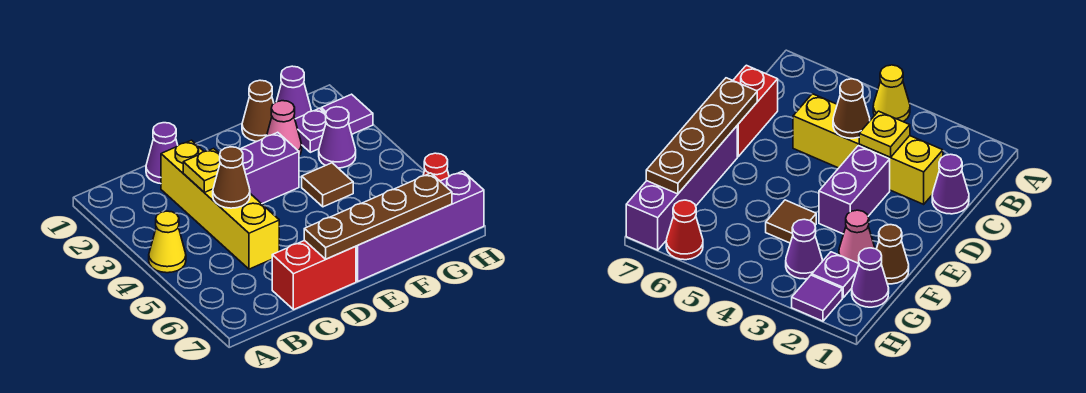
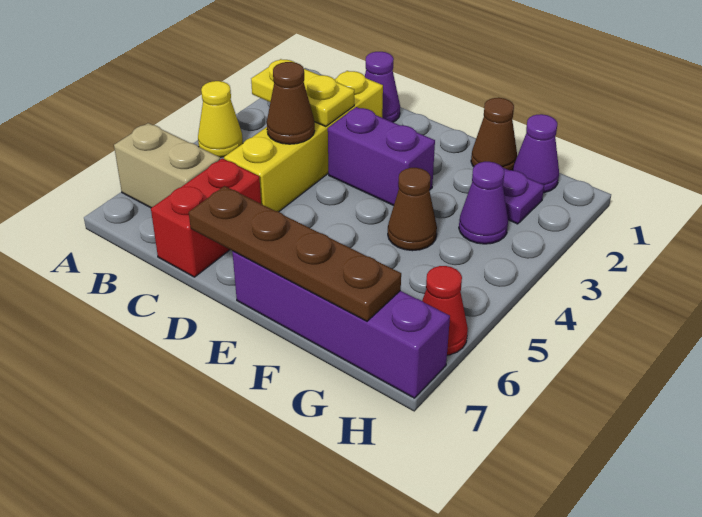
none -> tan 1x2 brick [114,123,220,208]
yellow 1x1 plate [183,148,220,192] -> yellow 1x2 plate [251,59,354,127]
red 1x2 brick [272,240,356,310] -> red 1x2 brick turned to [151,159,261,277]
pink 1x1 cone [267,101,302,155] -> none
brown 1x1 tile [302,163,353,207] -> brown 1x1 cone [388,168,437,251]
purple 1x1 tile [321,94,373,134] -> none

